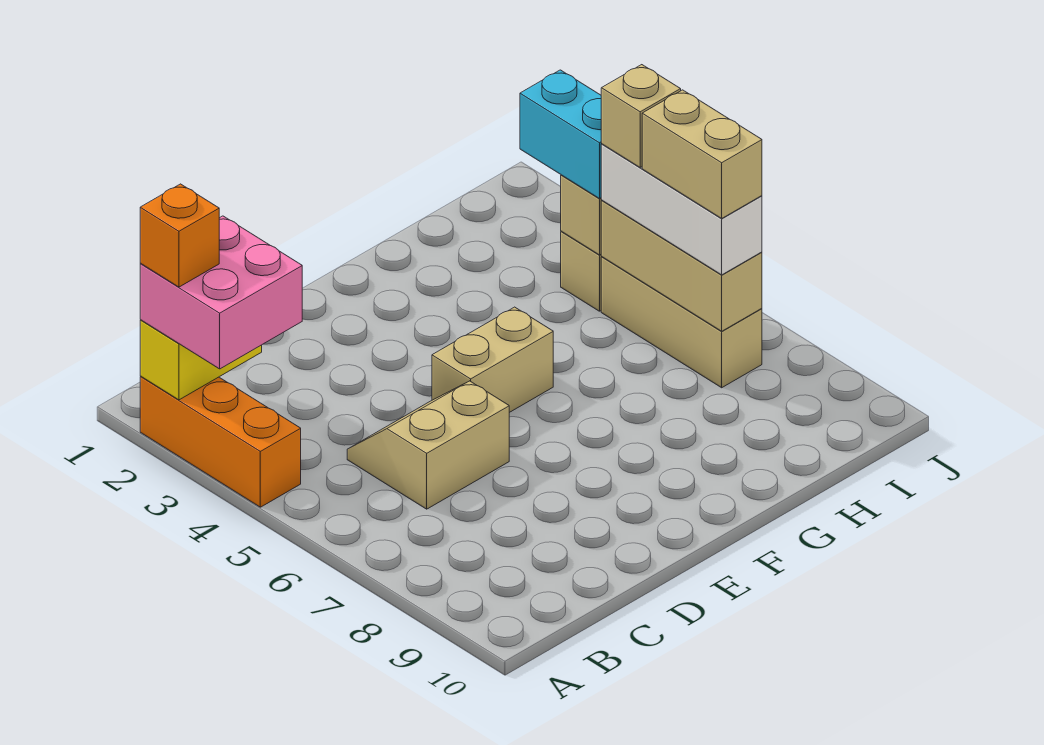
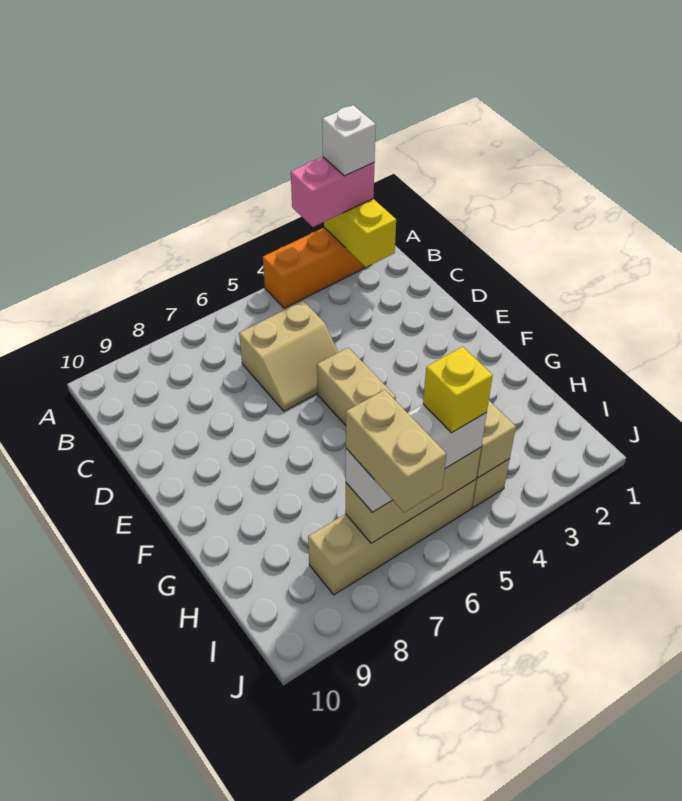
pink 2x2 brick [140,216,302,369] -> pink 1x2 brick [291,157,374,227]
orange 1x1 brick [140,184,219,287] -> white 1x1 brick [322,105,376,176]
tan 2x2 slope [347,381,509,509] -> tan 2x2 slope turned to [239,301,338,411]
cyan 1x2 brick [520,70,602,198] -> none
tan 1x3 brick [601,257,762,388] -> tan 1x4 brick [308,480,476,595]
tan 1x1 brick [601,65,681,167] -> yellow 1x1 brick [423,347,493,433]
tan 1x2 brick [642,90,762,218] -> tan 1x2 brick turned to [346,390,446,512]

